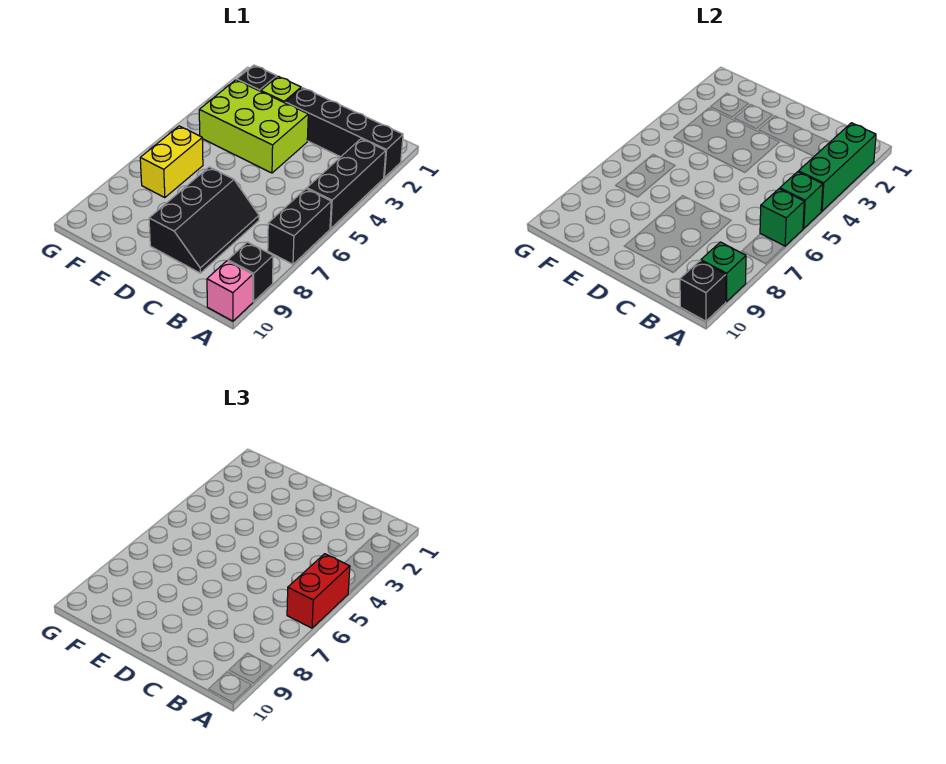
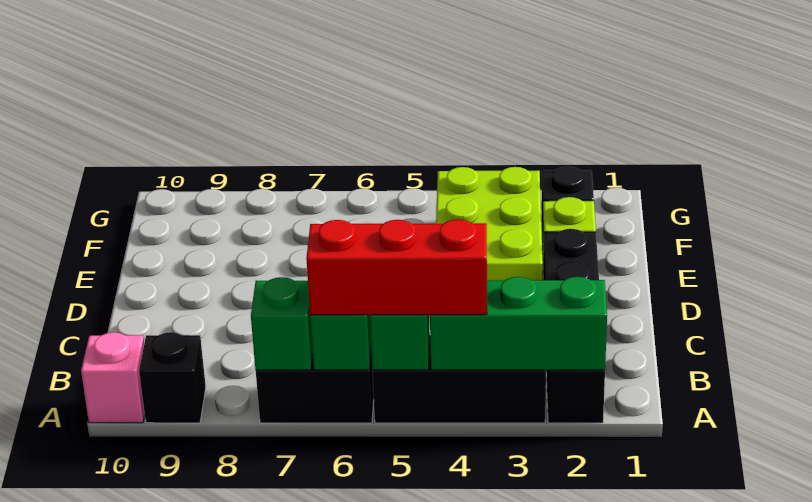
red 1x2 brick [287,554,350,628] -> red 1x3 brick [306,219,487,315]
green 1x1 brick [701,242,746,302] -> green 1x1 brick moved to [251,277,313,370]
black 1x1 brick [680,261,726,321] -> none
black 2x3 slope [149,167,259,273] -> none
yellow 1x2 brick [140,126,203,198] -> none

